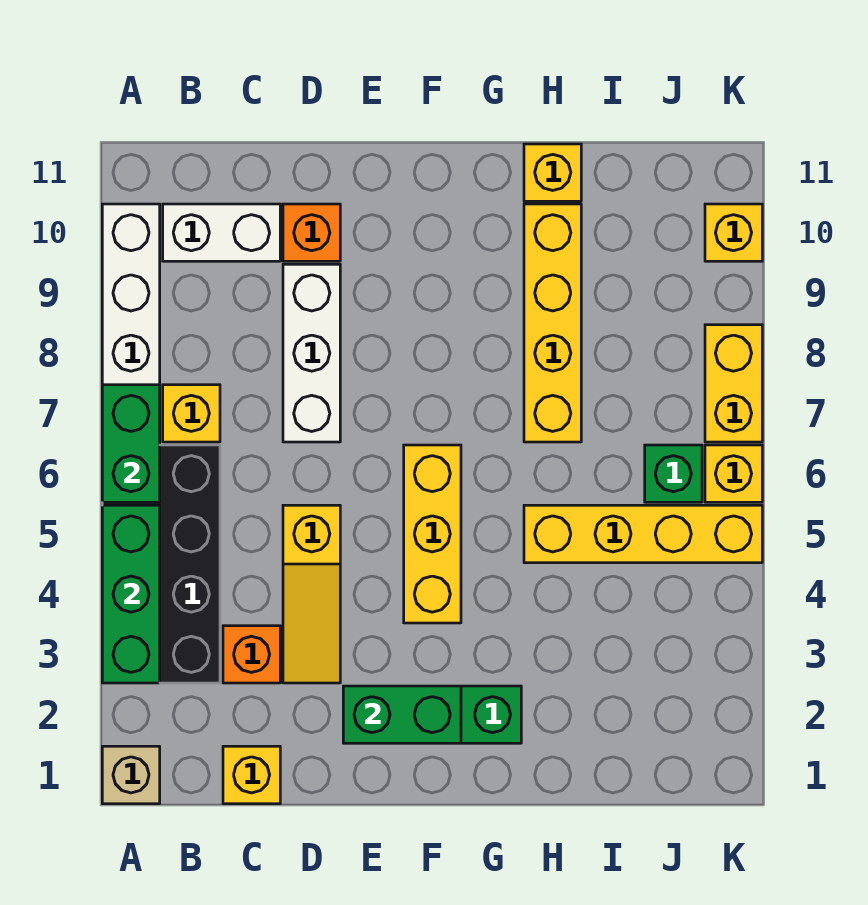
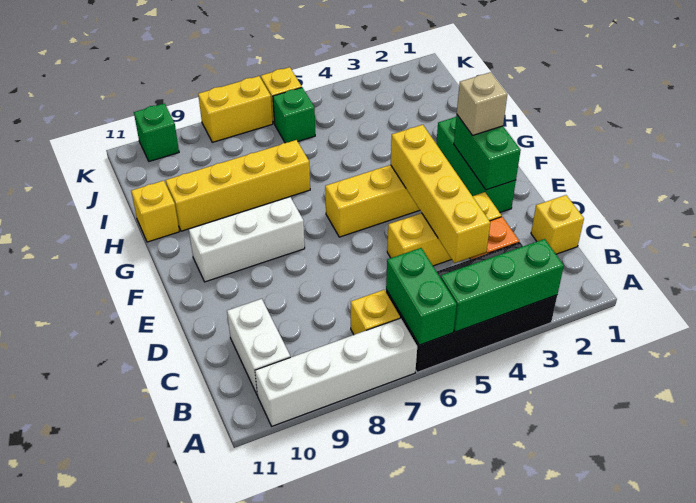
tan 1x1 brick [102,746,160,804] -> tan 1x1 brick moved to [457,72,507,136]
green 1x2 brick [102,385,160,502] -> green 1x2 brick turned to [386,248,457,345]
yellow 1x3 slope [283,505,340,683] -> yellow 1x3 brick [387,192,501,266]
white 1x3 brick [283,264,340,442] -> white 1x3 brick moved to [189,197,305,282]
orange 1x1 brick [283,204,340,261] -> none
yellow 1x4 brick [524,505,762,563] -> yellow 1x4 brick moved to [391,125,490,263]
yellow 1x1 brick [705,204,762,261] -> green 1x1 brick [134,103,179,161]

